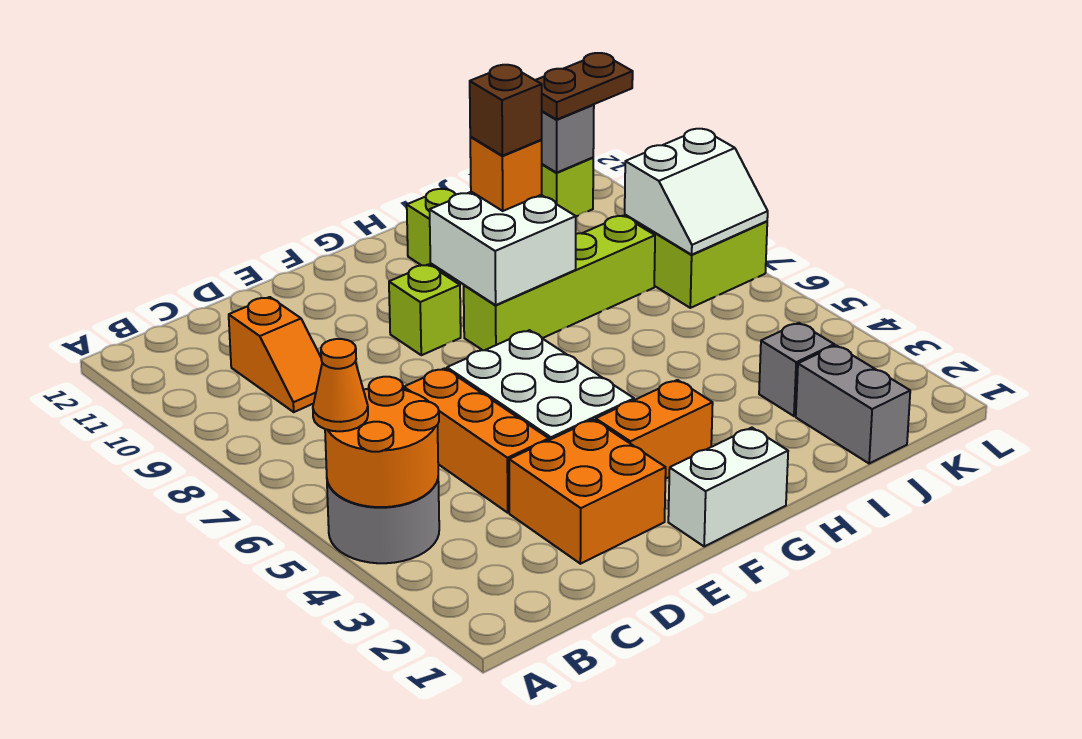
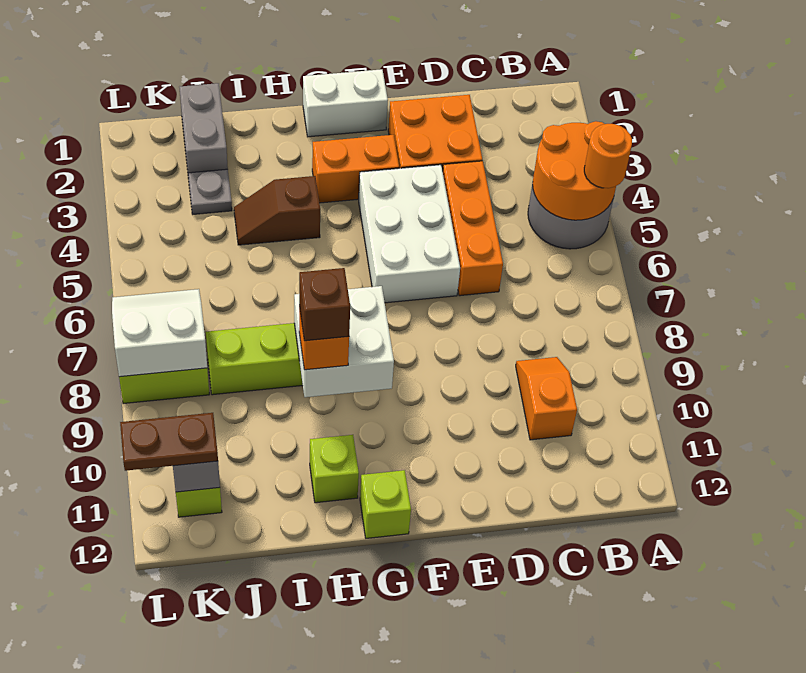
orange 1x1 cone [313,339,368,431] -> orange 1x1 round brick [584,124,632,188]
lime 1x1 brick [389,265,461,355] -> lime 1x1 brick moved to [360,470,411,538]
none -> brown 1x2 slope [234,176,320,245]
grey 1x1 brick [759,323,834,416] -> grey 1x1 plate [188,169,232,214]

